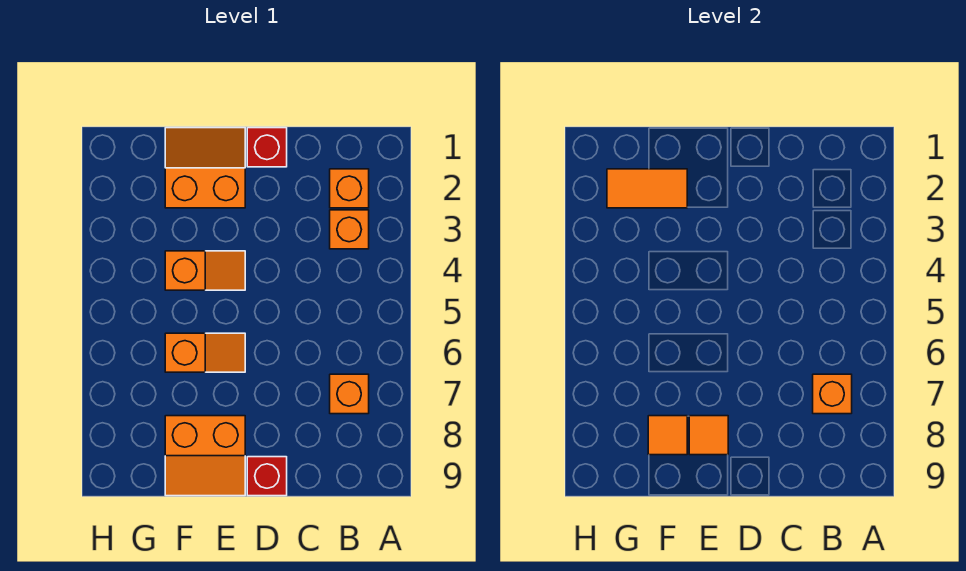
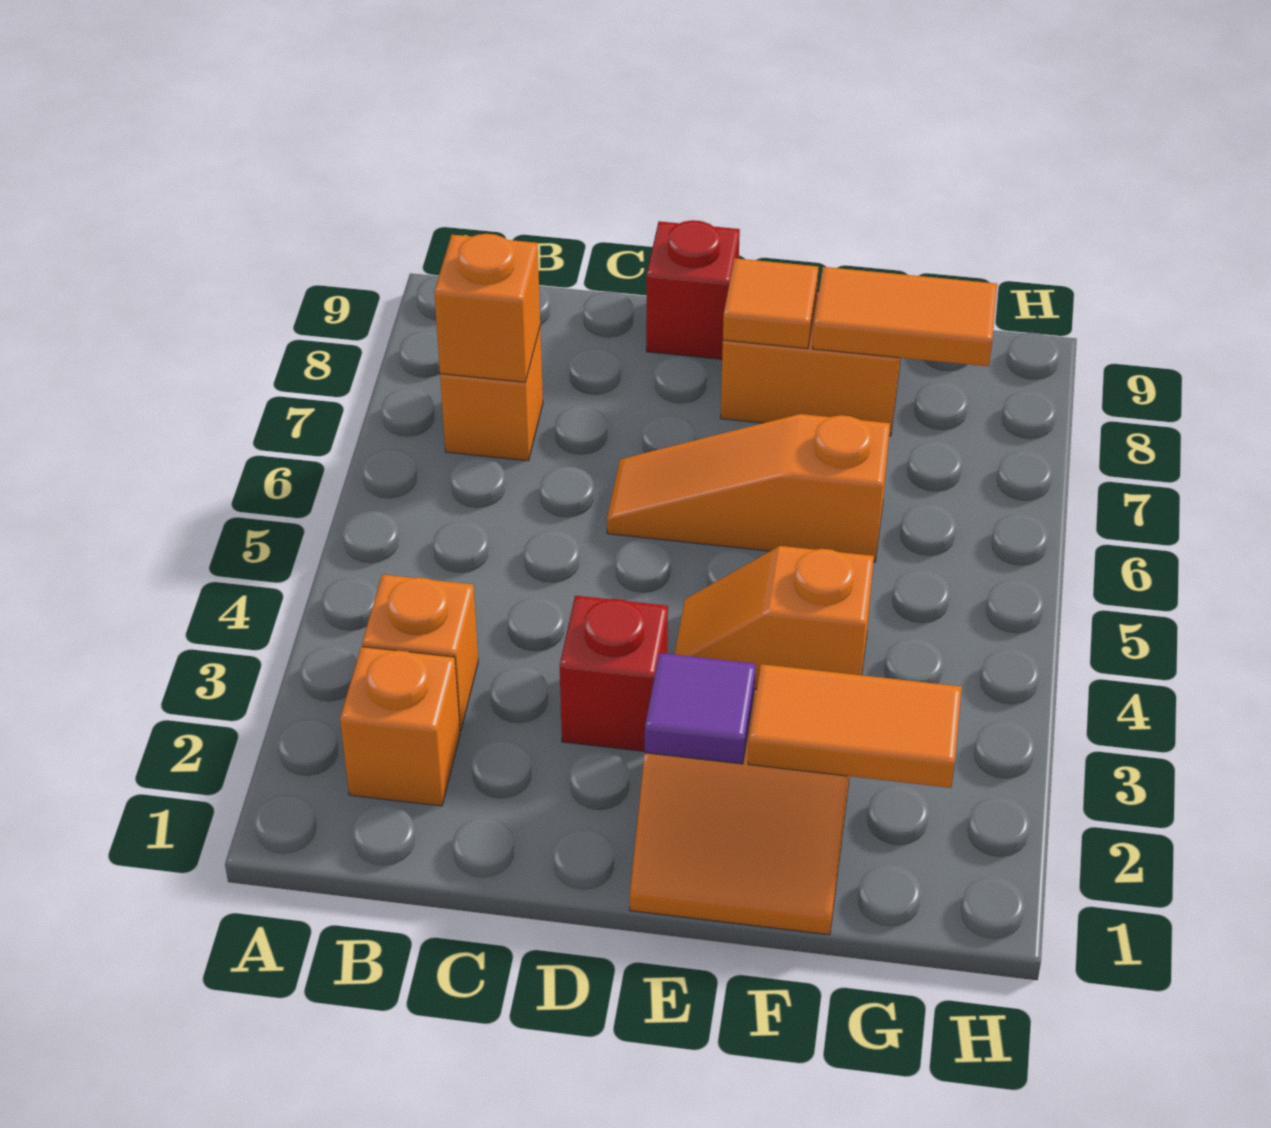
red 1x1 brick [247,128,287,167] -> red 1x1 brick moved to [560,596,668,751]
none -> purple 1x1 tile [645,653,756,764]
orange 1x2 slope [165,333,245,372] -> orange 1x3 slope [607,414,890,562]
orange 1x1 tile [648,416,687,455] -> orange 1x2 tile [812,267,997,366]

